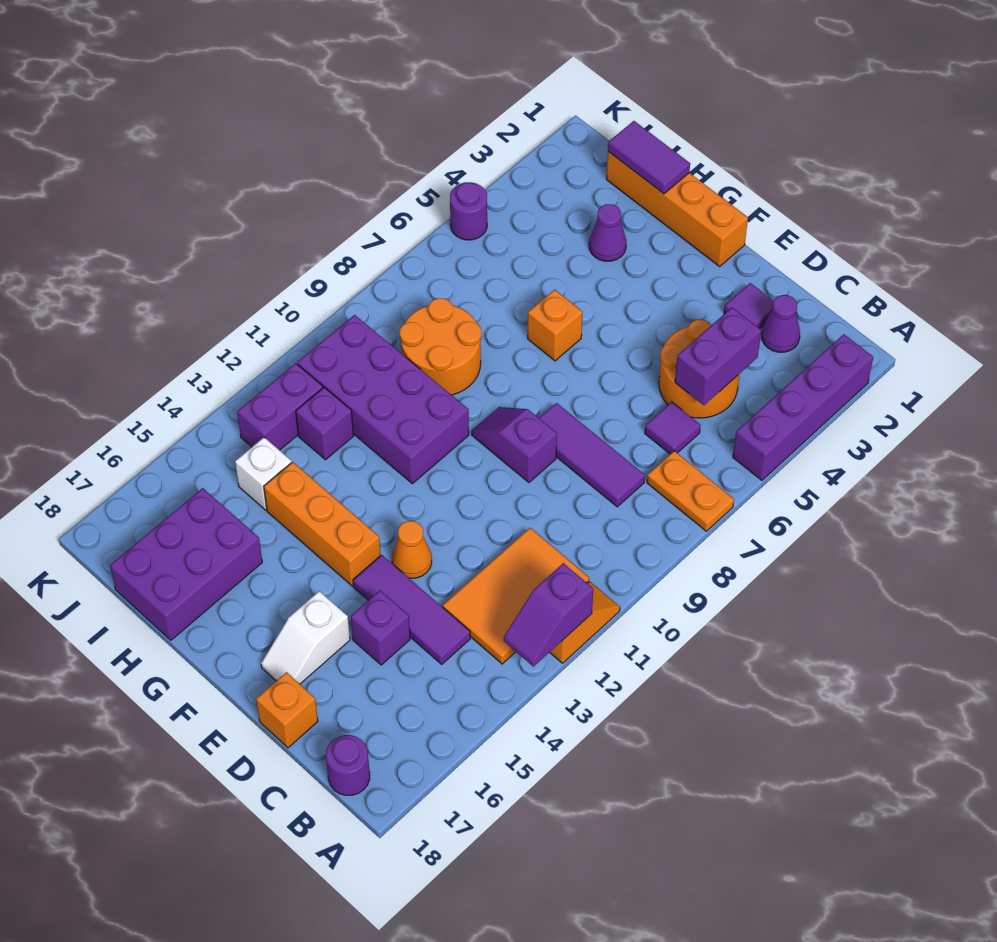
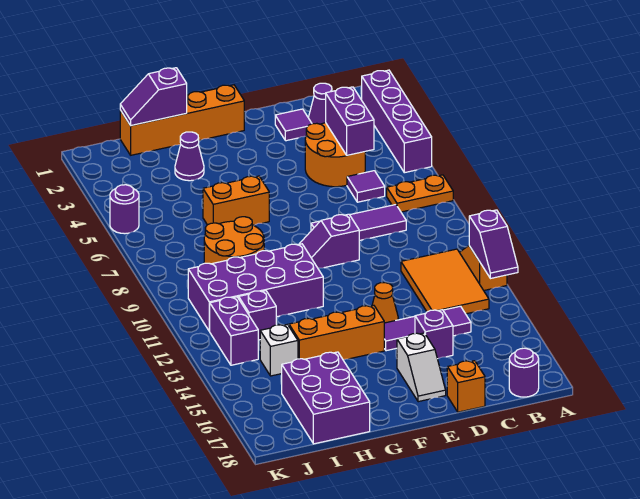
orange 1x1 brick [528,290,582,361] -> orange 1x2 brick [203,176,269,225]
purple 1x2 tile [608,121,690,194] -> purple 1x2 slope [120,68,187,126]

